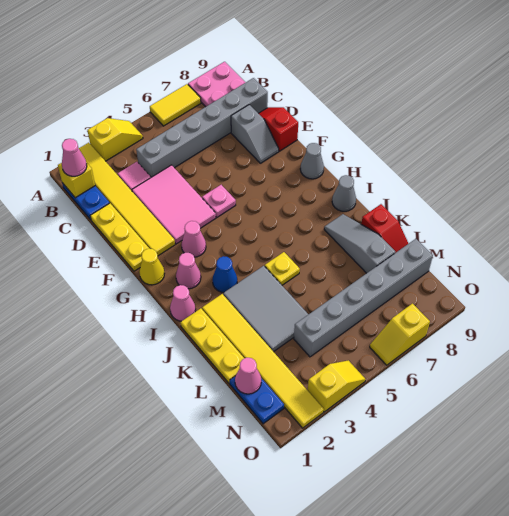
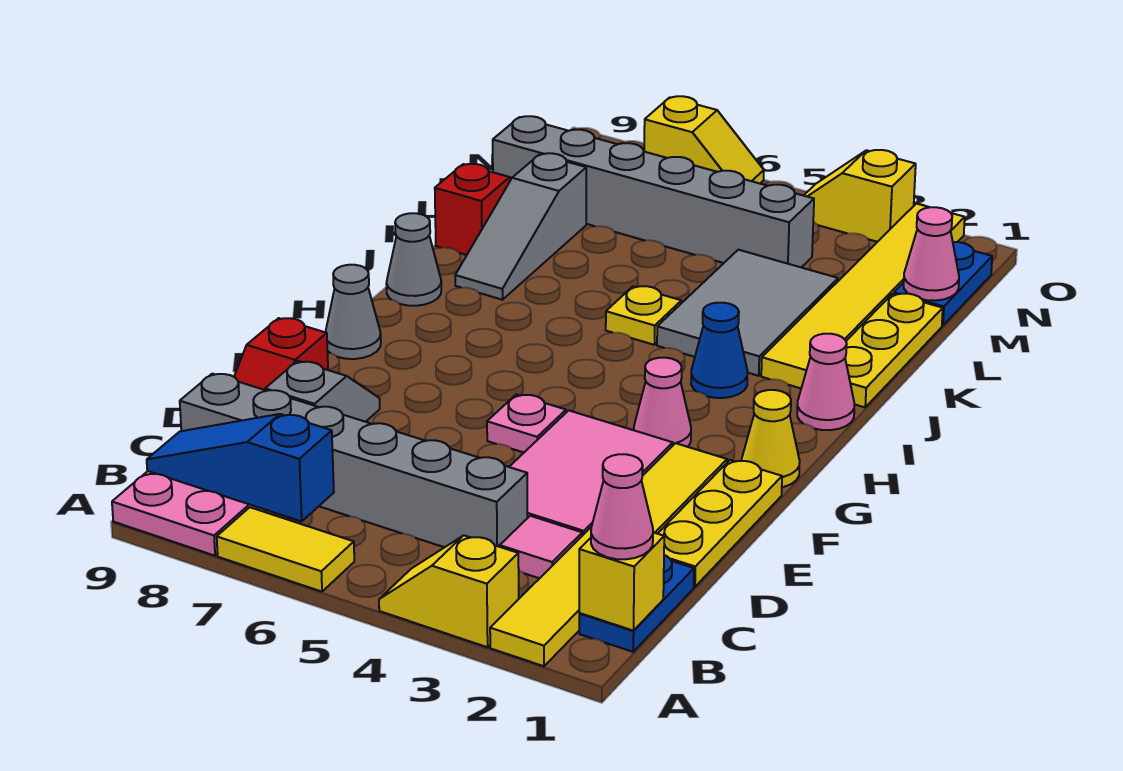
none -> blue 1x3 slope [147,414,334,521]
pink 1x1 cone [176,253,201,289] -> none

